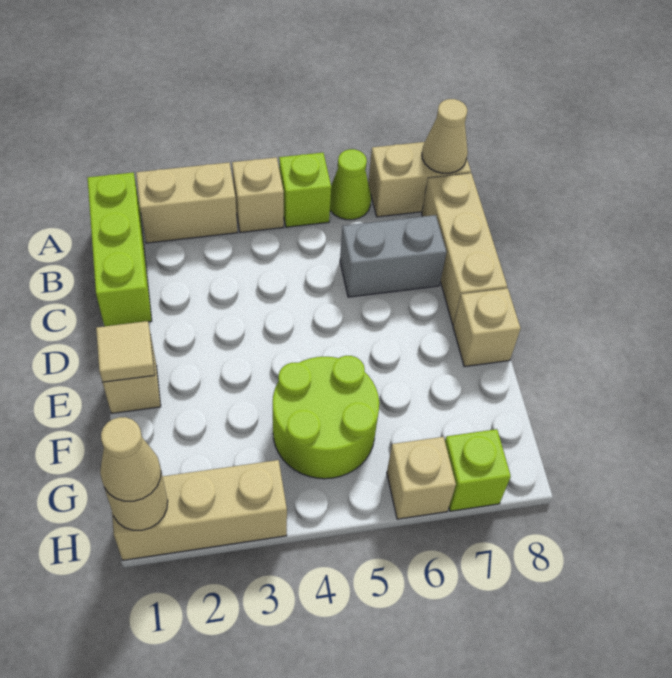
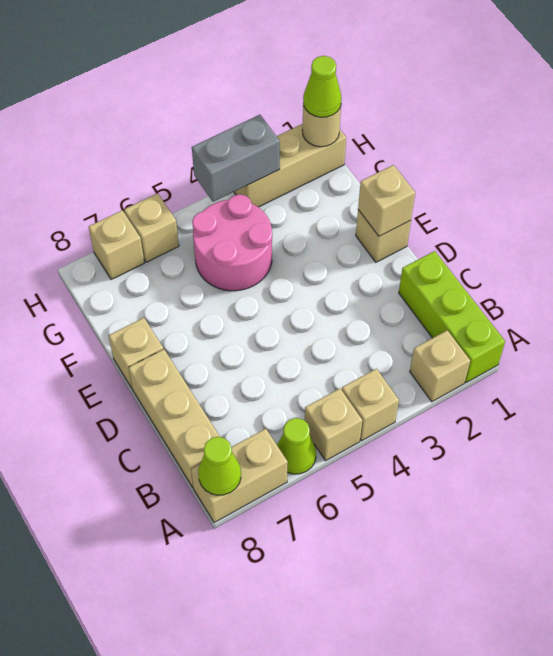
tan 1x2 brick [136,162,237,243] -> tan 1x1 brick [410,330,470,402]
lime 1x1 brick [279,153,331,227] -> tan 1x1 brick [305,389,362,461]
tan 1x1 cone [422,99,468,173] -> lime 1x1 cone [198,437,241,495]
grey 1x2 brick [340,215,446,297] -> grey 1x2 brick moved to [192,115,280,202]
tan 1x1 tile [96,321,155,382] -> tan 1x1 brick [358,165,415,236]
lime 2x2 round brick [273,356,379,479] -> pink 2x2 round brick [192,194,272,291]
tan 1x1 cone [100,417,161,501] -> lime 1x1 cone [303,56,342,117]
lime 1x1 brick [445,429,511,511] -> tan 1x1 brick [89,210,144,280]

